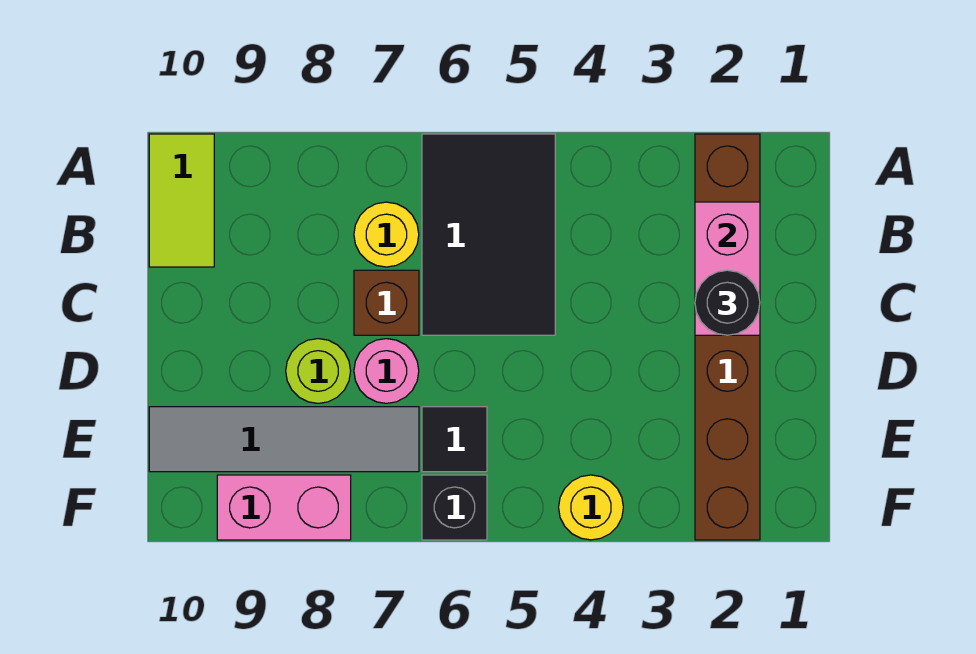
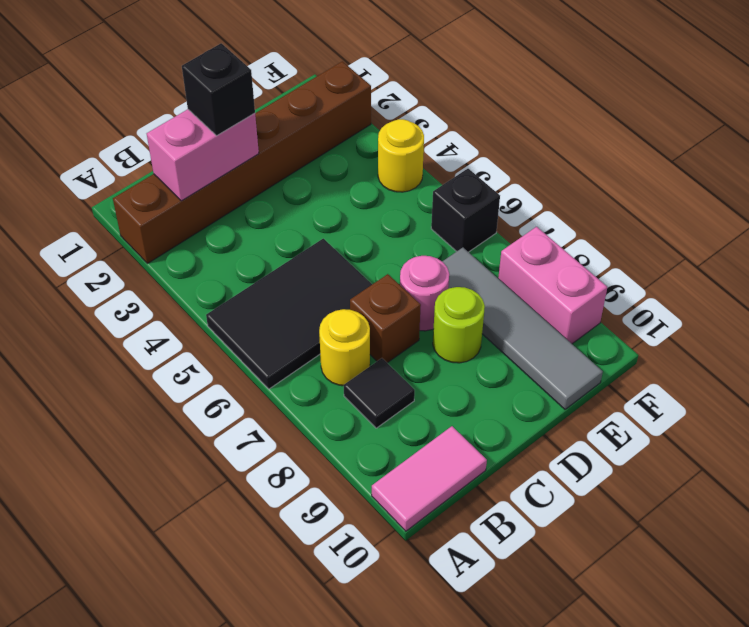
lime 1x2 tile [149,134,214,267] -> pink 1x2 tile [372,426,487,531]
black 1x1 round brick [695,270,760,335] -> black 1x1 brick [182,43,255,136]
black 1x1 tile [422,407,487,472] -> black 1x1 tile moved to [344,358,415,428]

